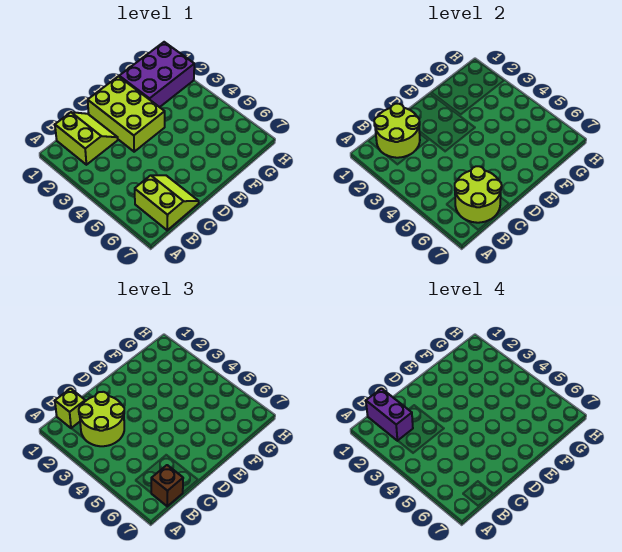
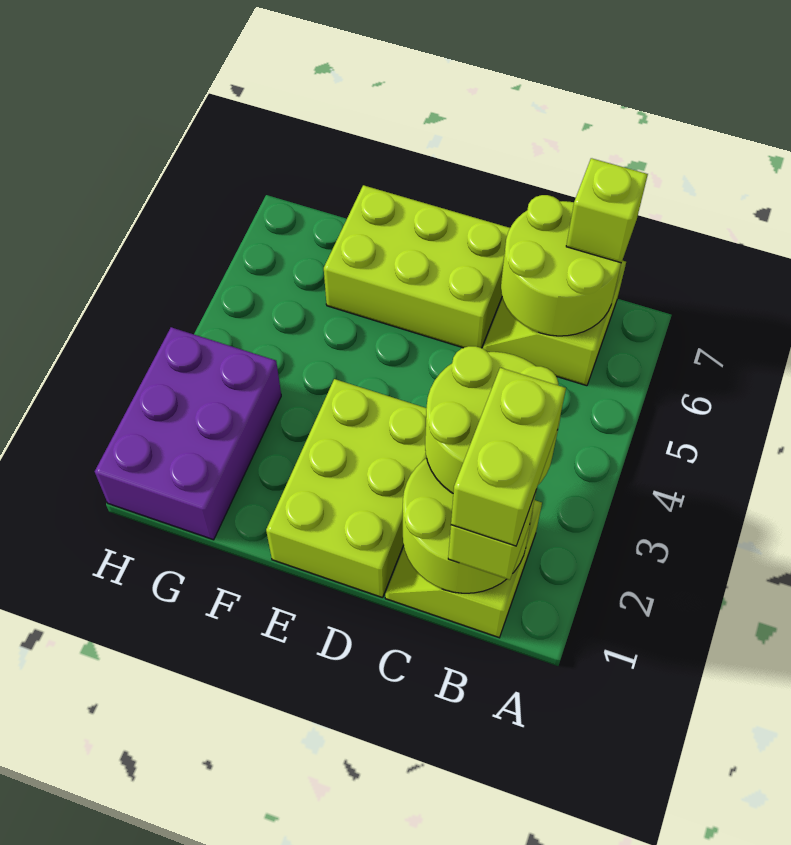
purple 1x2 brick [366,389,413,441] -> lime 1x2 brick [451,368,566,546]
brown 1x1 brick [151,465,183,506] -> lime 1x1 brick [566,158,648,263]
none -> lime 2x3 brick [324,185,510,348]
purple 2x3 brick [119,42,194,107] -> purple 2x3 brick turned to [95,327,281,540]

